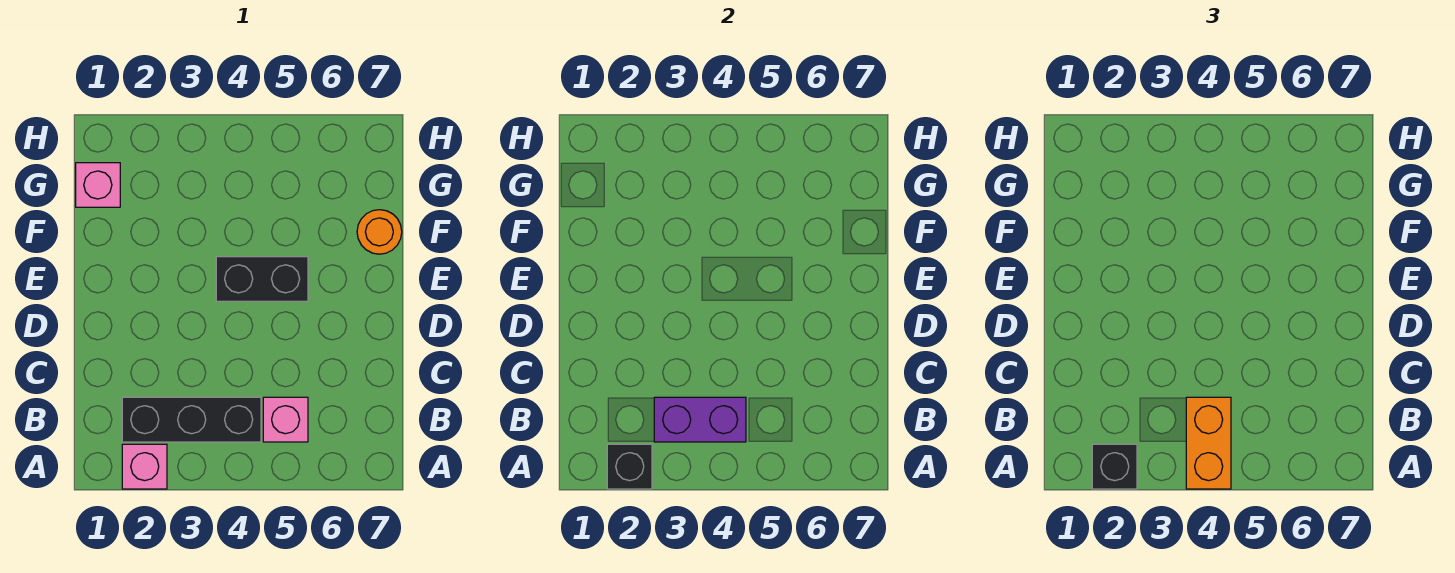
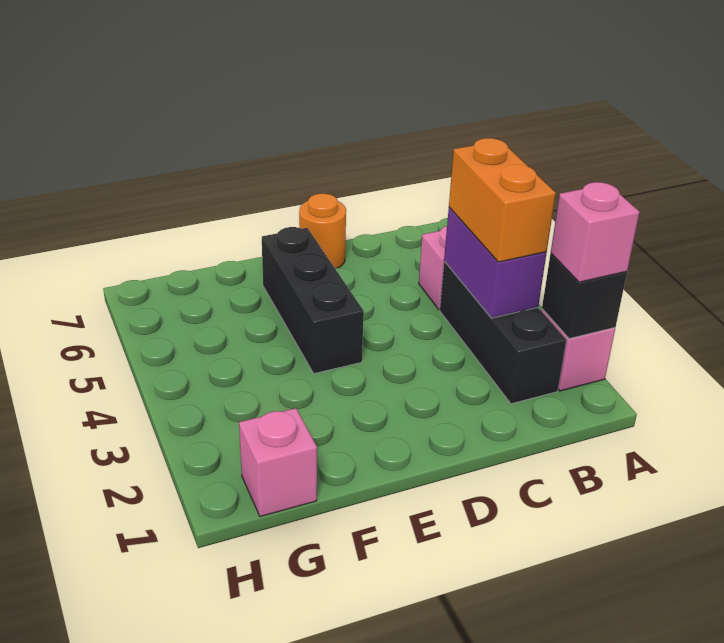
black 1x1 brick [1092,444,1137,489] -> pink 1x1 brick [551,182,639,282]
orange 1x2 brick [1186,397,1231,489] -> orange 1x2 brick turned to [449,138,556,262]
black 1x2 brick [216,257,308,301] -> black 1x3 brick [262,227,364,374]
orange 1x1 round brick [357,210,402,254] -> orange 1x1 round brick moved to [299,194,346,268]

